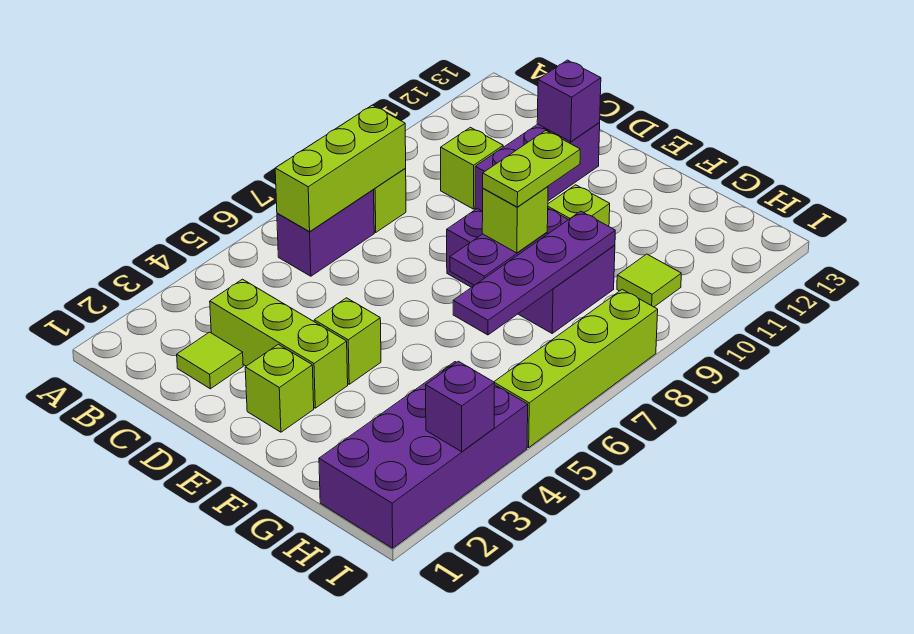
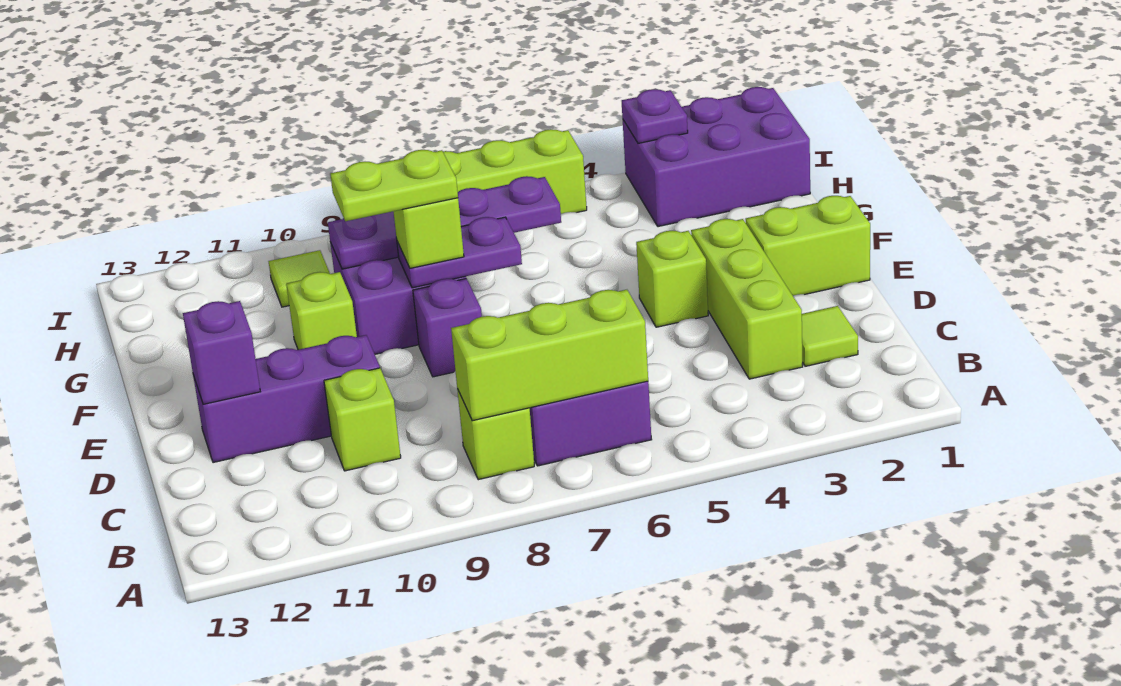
lime 1x1 brick [245,344,314,432] -> lime 1x2 brick [745,196,870,296]
purple 2x4 brick [319,362,528,548] -> purple 2x3 brick [623,87,810,227]
purple 1x1 brick [426,361,495,452] -> purple 1x1 plate [622,89,688,143]

